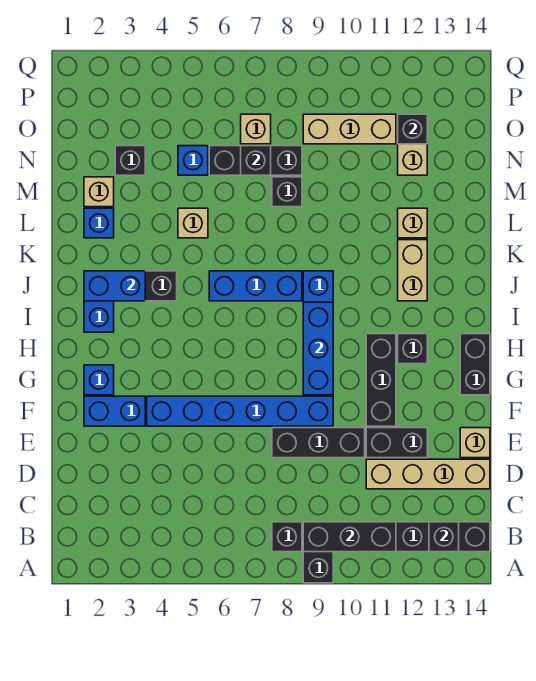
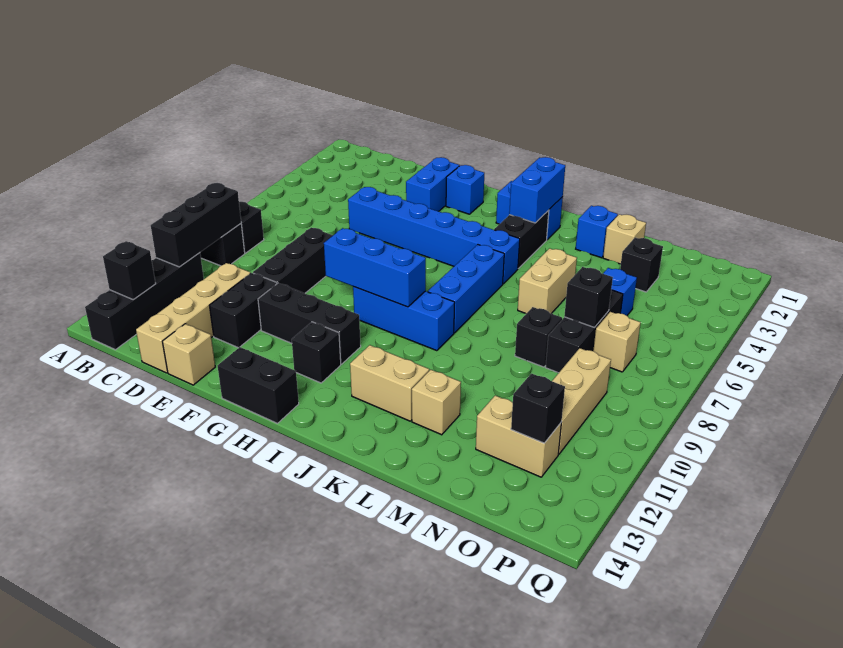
blue 1x6 brick [147,396,333,426] -> blue 1x6 brick turned to [348,187,520,284]
tan 1x1 brick [178,208,208,238] -> tan 1x2 brick [518,248,577,314]

